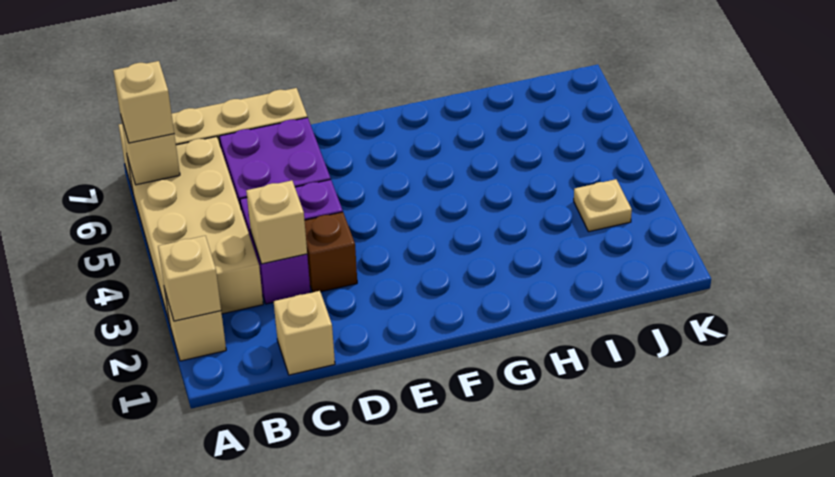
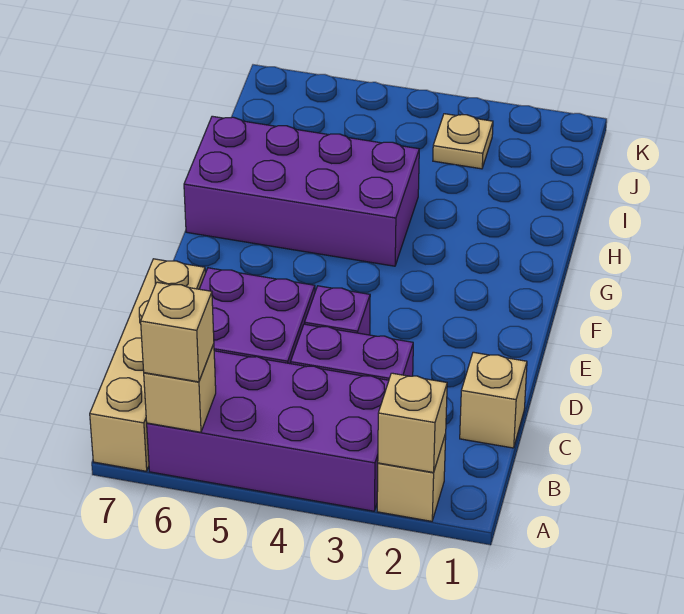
tan 2x4 brick [127,137,263,323] -> purple 2x4 brick [147,351,389,511]
tan 1x1 brick [246,181,307,264] -> none
brown 1x1 brick [305,212,357,292] -> none
none -> purple 2x4 brick [184,116,419,266]

